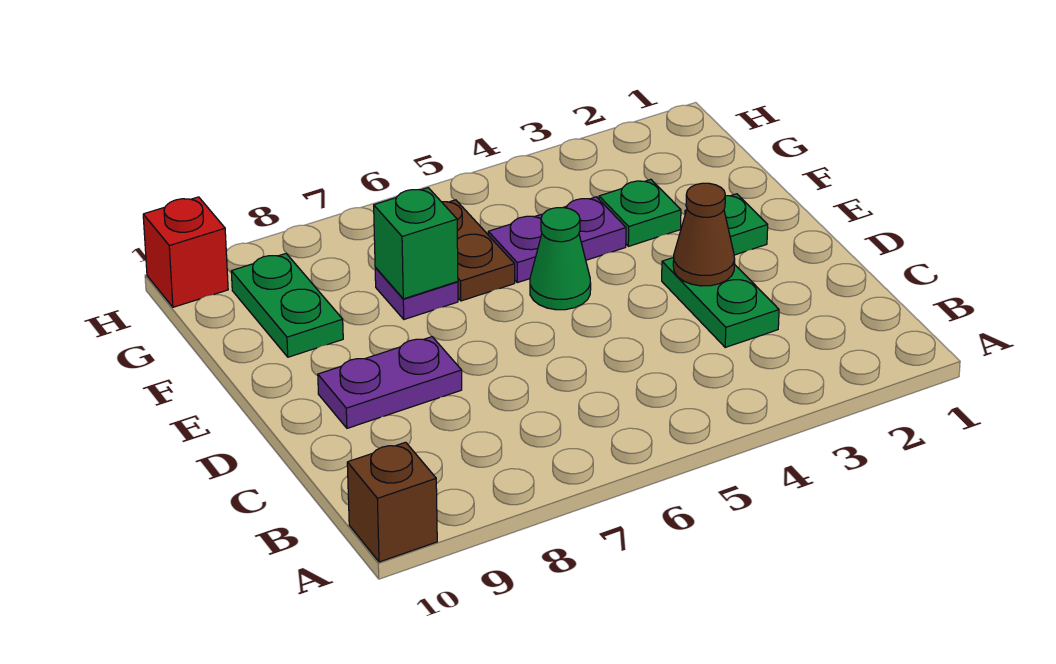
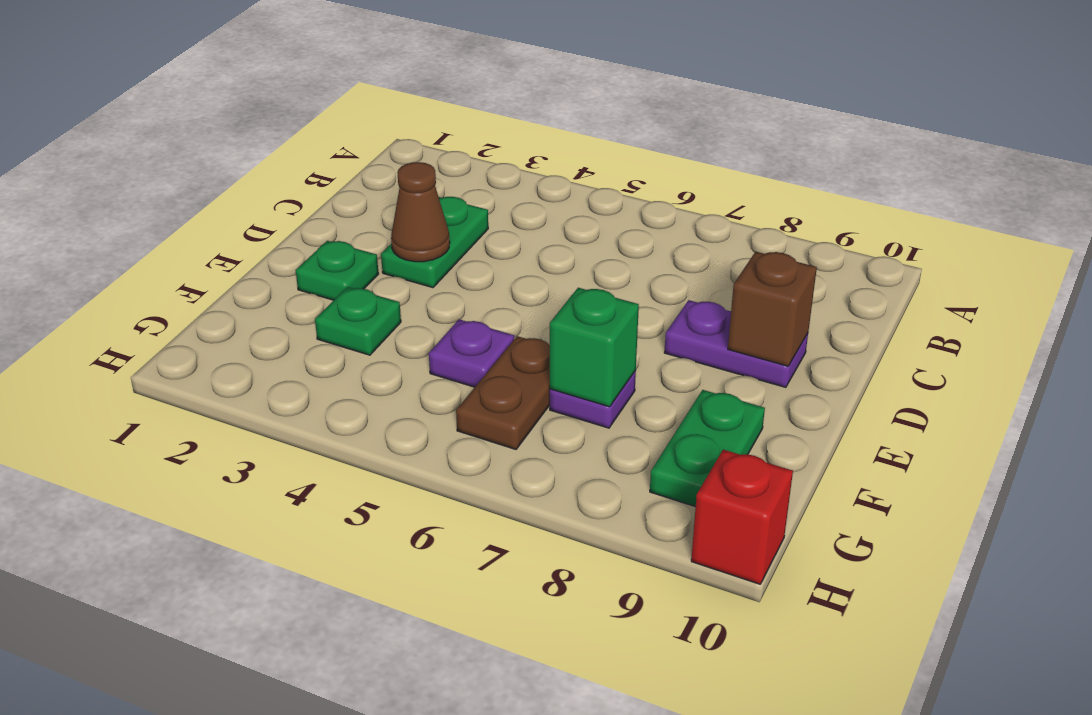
brown 1x1 brick [347,442,437,562] -> brown 1x1 brick moved to [728,252,817,366]
green 1x1 cone [530,208,591,310] -> none
purple 1x1 plate [563,197,626,260] -> none

